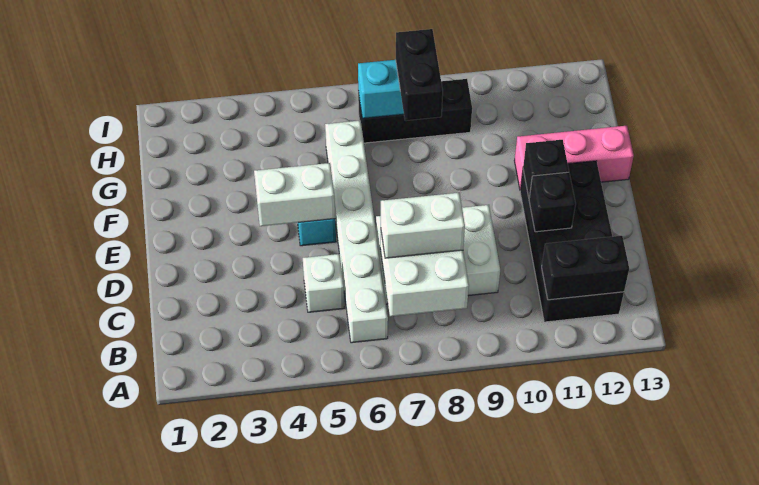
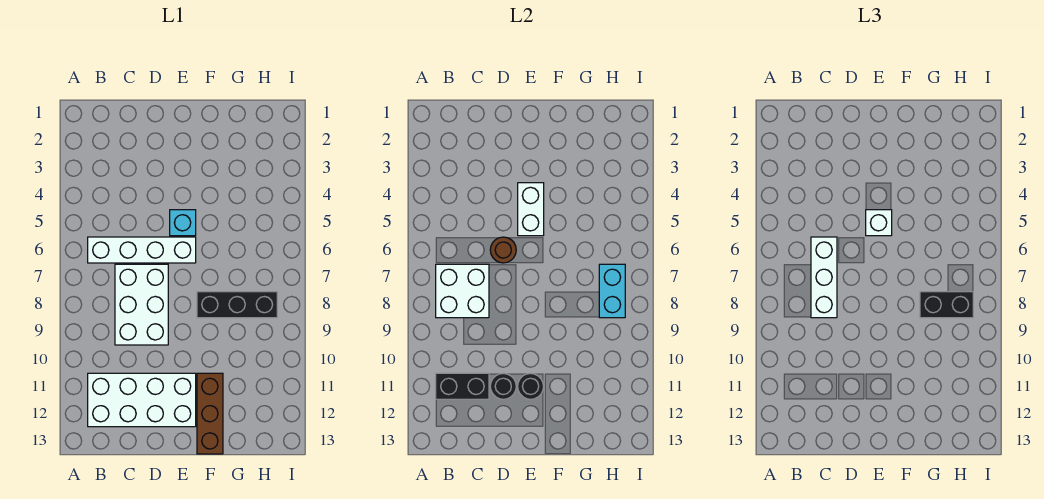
white 1x6 brick [325,121,388,343] -> white 1x4 brick [88,237,196,263]
black 2x4 brick [520,161,624,322] -> white 2x4 brick [88,373,196,427]
black 1x2 brick [542,236,629,300] -> black 1x2 brick turned to [436,373,489,399]
white 1x1 brick [303,254,344,312] -> white 1x1 brick moved to [866,210,892,236]
white 1x2 brick [381,193,465,258] -> white 1x3 brick [811,237,837,318]
none -> brown 1x1 round brick [490,237,516,263]
black 1x1 brick [529,172,576,232] -> black 1x1 round brick [490,373,516,399]
black 1x1 brick [523,140,569,198] -> black 1x1 round brick [518,373,544,399]
pink 1x3 brick [514,126,634,190] -> brown 1x3 brick [197,373,223,454]
black 1x3 brick [358,79,472,143] -> black 1x3 brick turned to [197,292,277,318]

